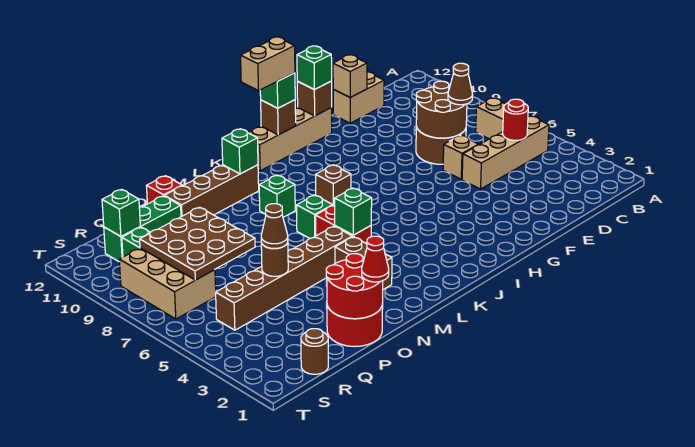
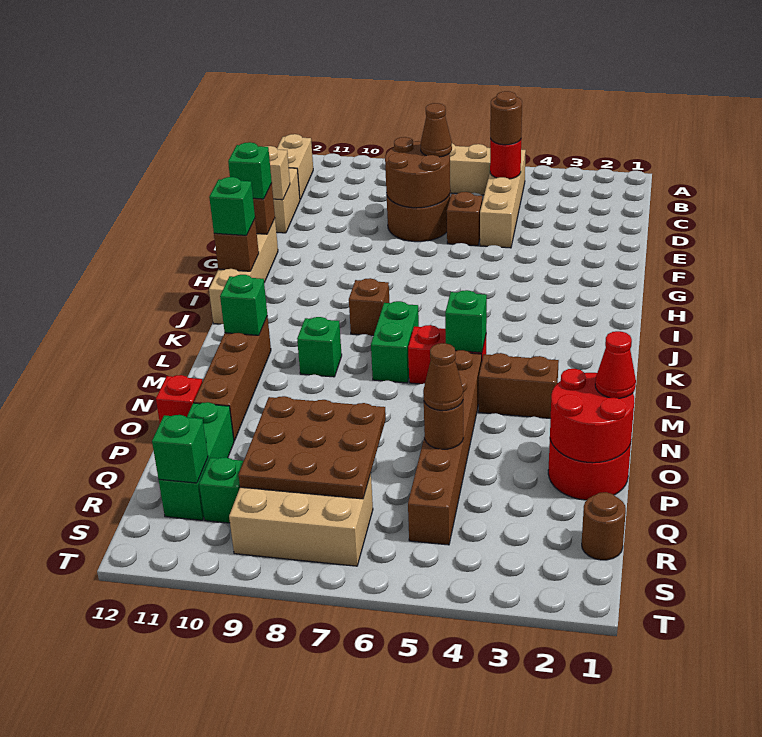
none -> brown 1x1 round brick [490,91,522,145]
tan 1x1 brick [443,135,479,179] -> brown 1x1 brick [447,192,482,246]
tan 1x2 brick [241,37,295,91] -> tan 1x2 brick moved to [277,134,313,199]
green 1x1 brick [297,195,333,239] -> green 1x2 brick [371,301,419,383]

